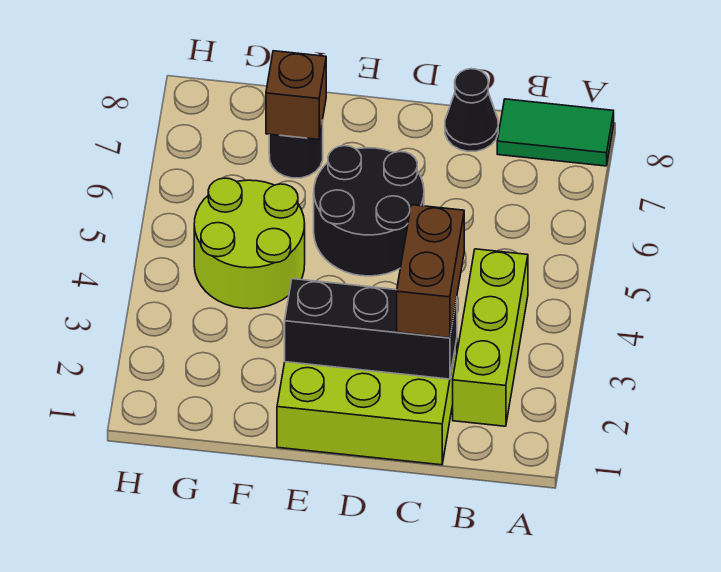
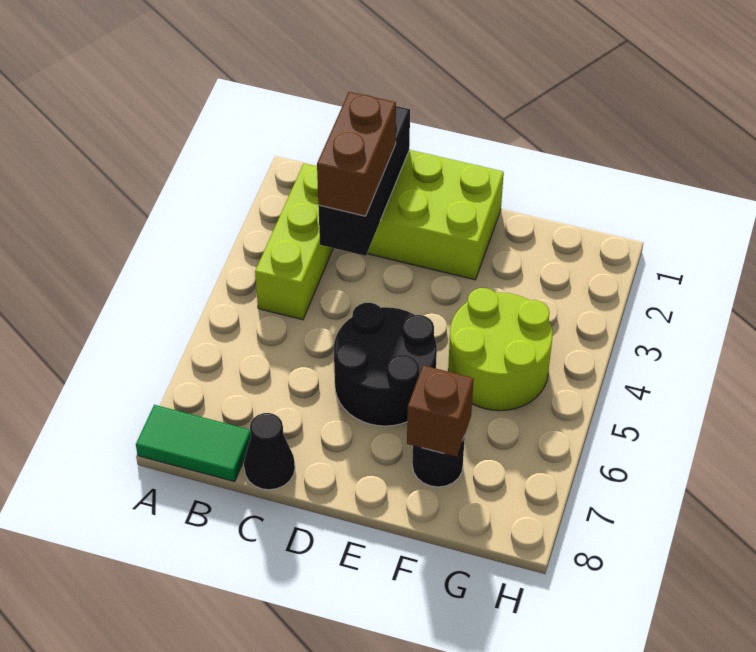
black 1x3 brick [285,279,457,379] -> black 1x3 brick turned to [318,106,410,256]

